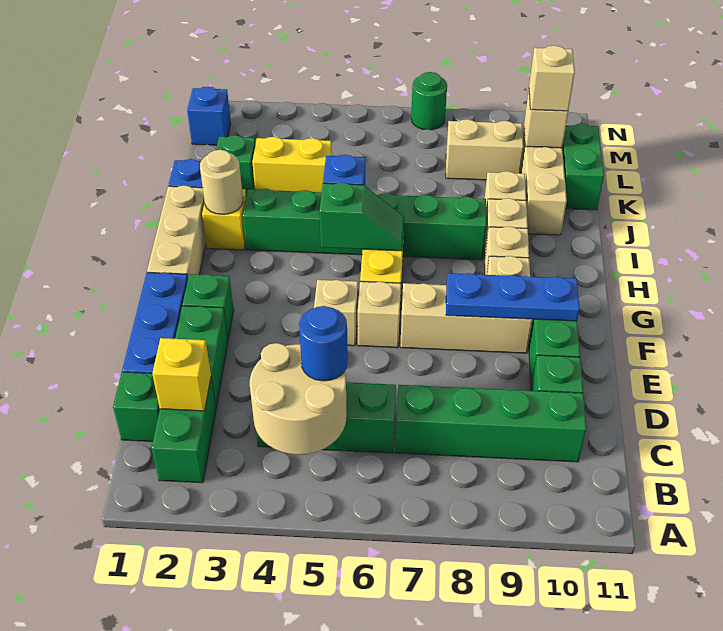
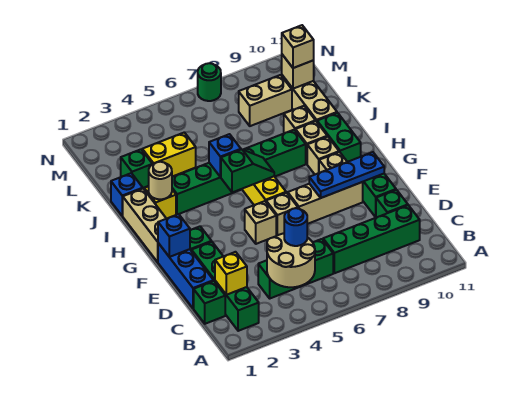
green 1x2 brick [562,124,604,210] -> green 1x2 brick moved to [317,113,361,162]
blue 1x1 brick [187,87,231,145] -> blue 1x1 brick moved to [158,214,190,257]

